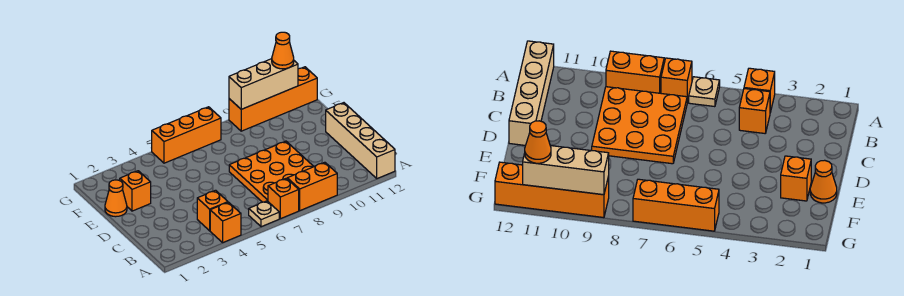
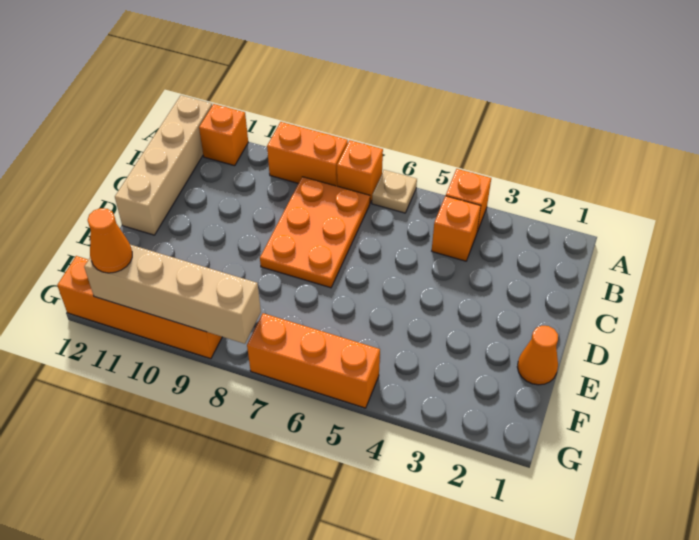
orange 3x3 plate [229,141,314,202] -> orange 2x3 plate [260,177,370,288]
orange 1x1 brick [120,171,151,211] -> orange 1x1 brick moved to [199,104,248,166]
tan 1x3 brick [229,59,298,109] -> tan 1x4 brick [84,245,261,344]

